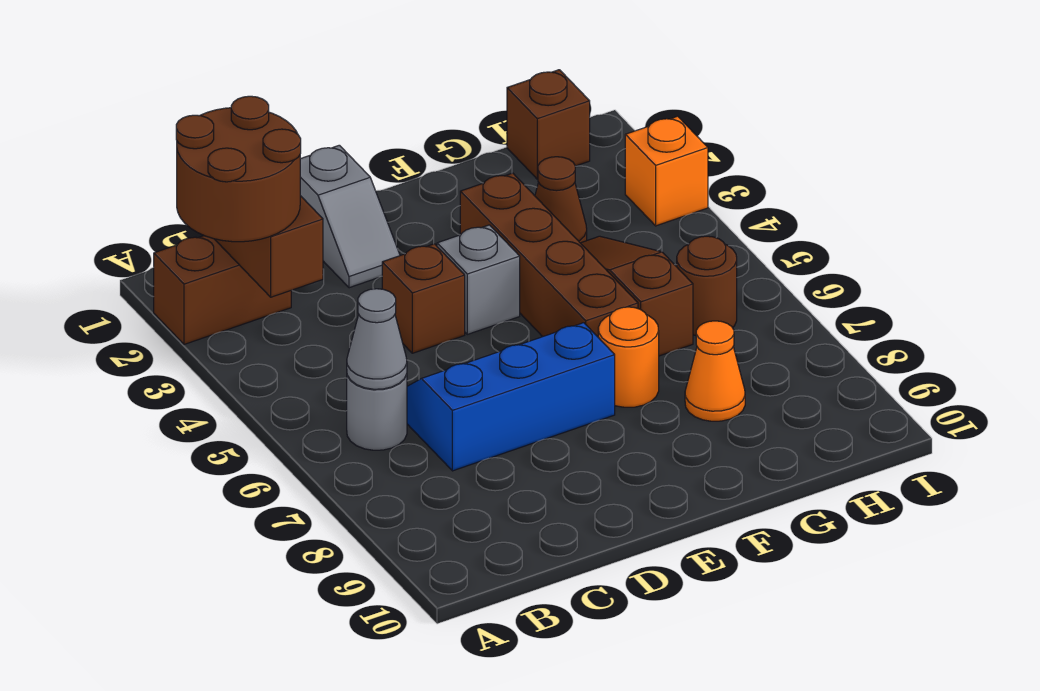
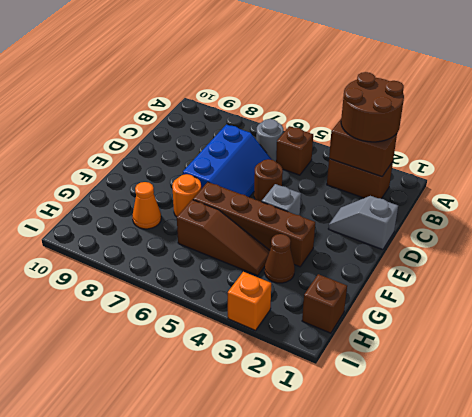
brown 1x2 brick [154,236,291,344] -> brown 1x2 brick turned to [327,159,393,199]
grey 1x1 cone [347,289,407,389] -> none
brown 1x1 brick [382,244,465,353] -> brown 1x1 brick moved to [276,126,313,175]
brown 1x1 round brick [677,236,737,335] -> brown 1x1 round brick moved to [254,159,283,202]

